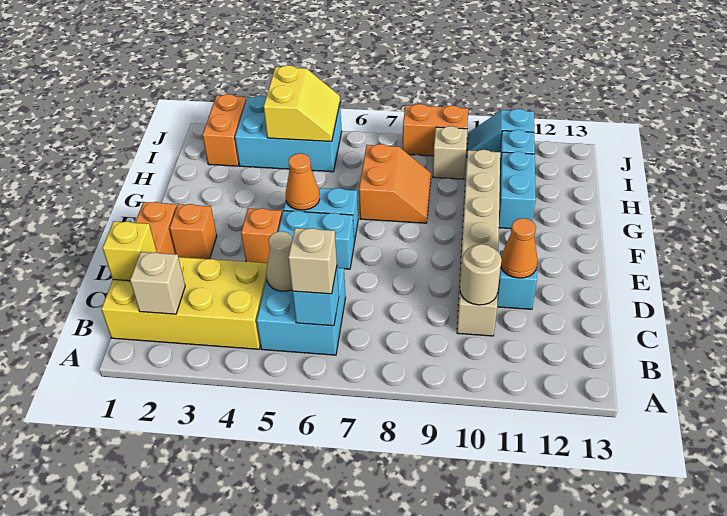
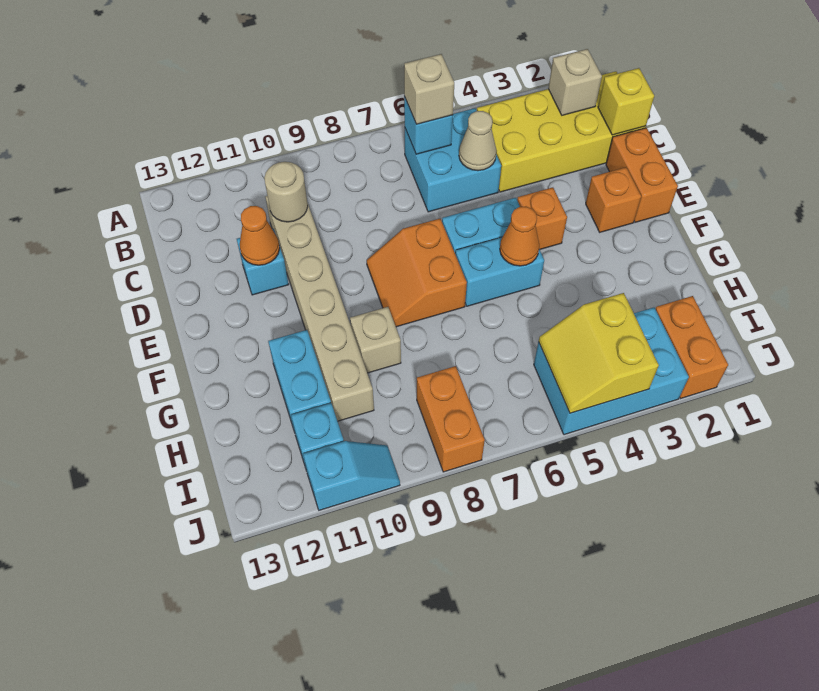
orange 2x2 slope [359,144,431,223] -> orange 2x2 slope moved to [367,218,467,327]
tan 1x1 brick [433,126,467,179] -> tan 1x1 brick moved to [350,307,401,373]
orange 1x2 brick [403,104,468,156] -> orange 1x2 brick turned to [417,366,485,472]

